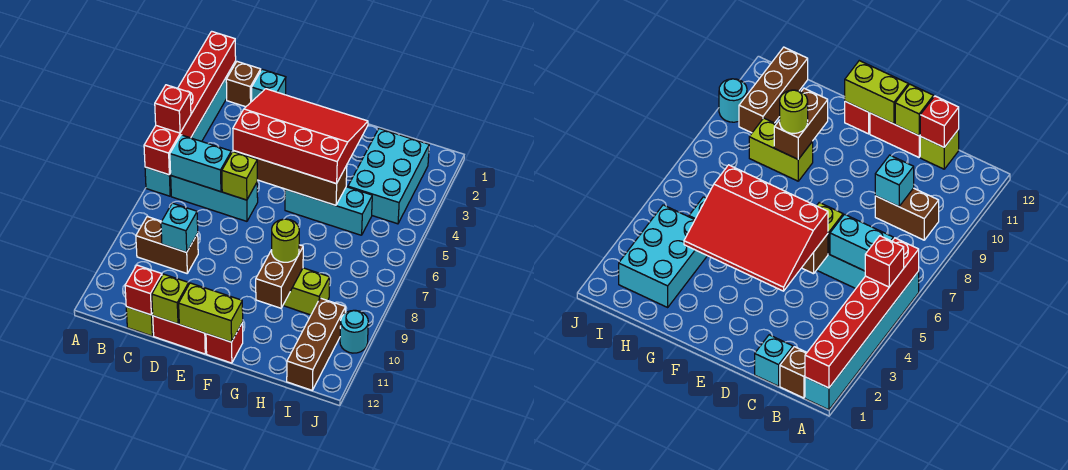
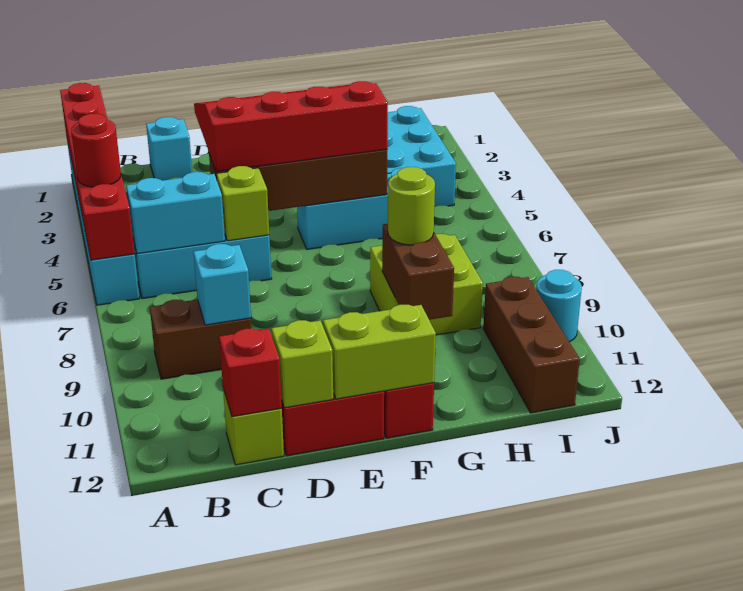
red 1x1 brick [155,85,191,133] -> red 1x1 round brick [71,114,121,187]
brown 1x1 brick [226,62,261,107] -> none
lime 1x2 brick [283,268,330,315] -> lime 2x2 brick [370,234,483,335]

